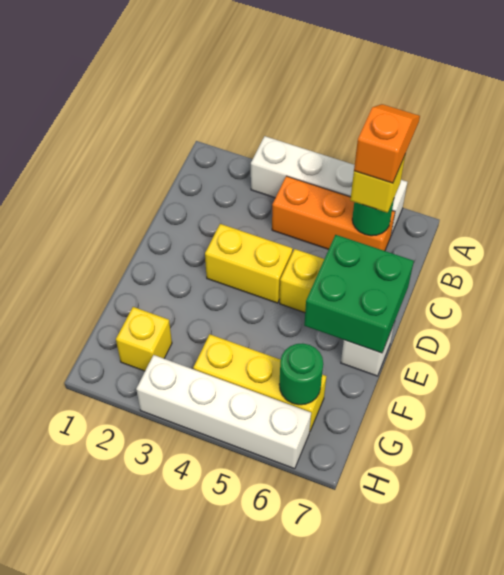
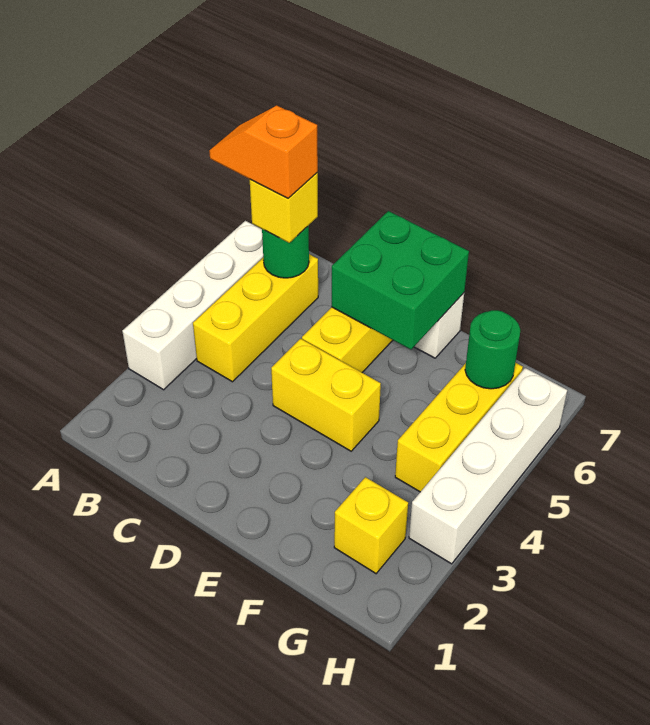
orange 1x3 brick [272,176,395,251] -> yellow 1x3 brick [193,254,318,382]
yellow 1x2 brick [205,224,293,303] -> yellow 1x2 brick turned to [271,339,381,451]

